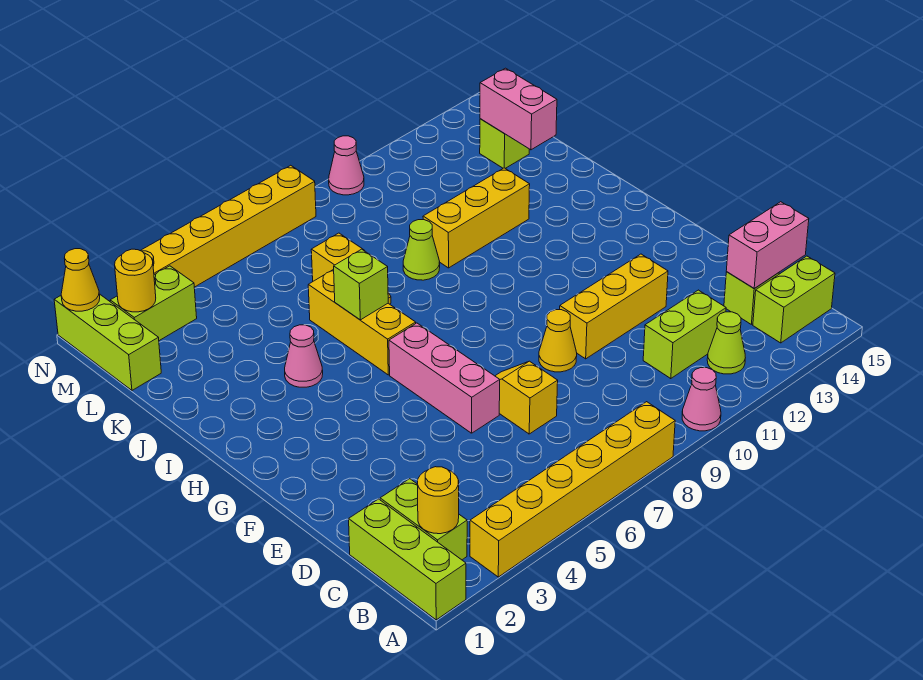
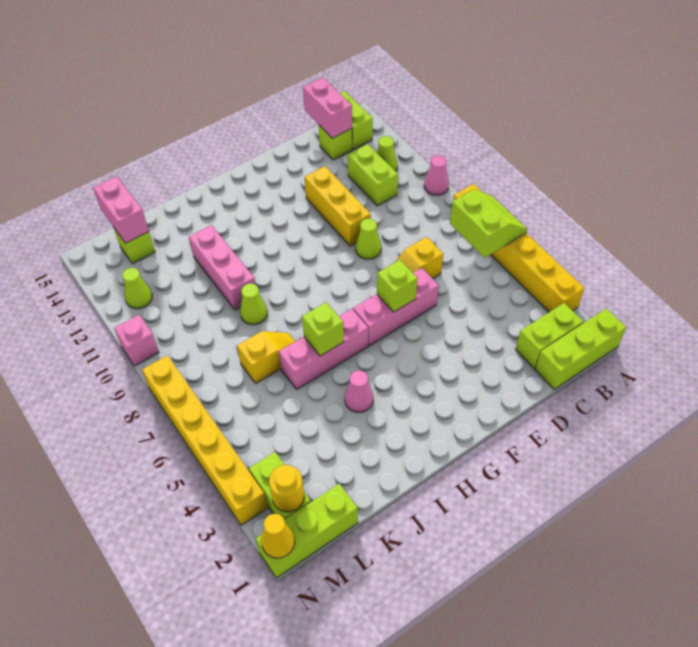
none -> lime 2x2 slope [450,190,527,257]
yellow 1x1 round brick [417,467,459,534] -> none
yellow 1x1 cone [539,310,577,372] -> lime 1x1 cone [356,219,381,259]
none -> lime 1x1 brick [377,260,418,312]
yellow 1x3 brick [308,269,416,375] -> pink 1x3 brick [279,309,368,389]
yellow 1x3 brick [423,168,530,268] -> pink 1x3 brick [189,225,256,310]
pink 1x2 brick [480,68,557,150] -> pink 1x2 brick turned to [93,176,149,243]
none -> lime 1x1 cone [122,268,152,309]
pink 1x1 cone [329,136,364,195] -> pink 1x1 brick [114,315,159,366]

